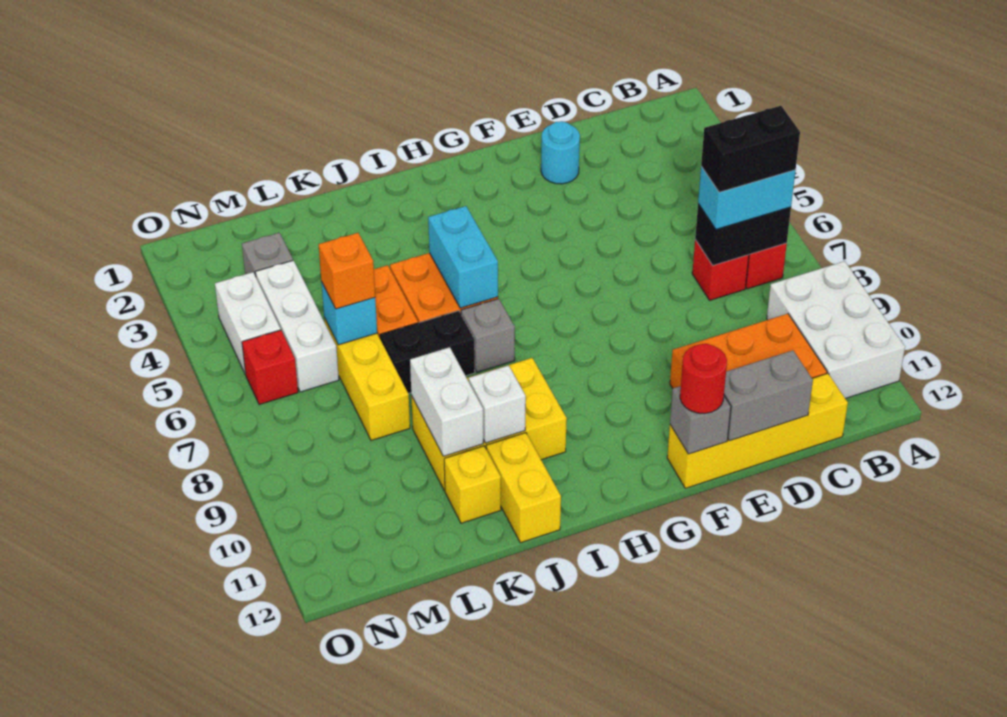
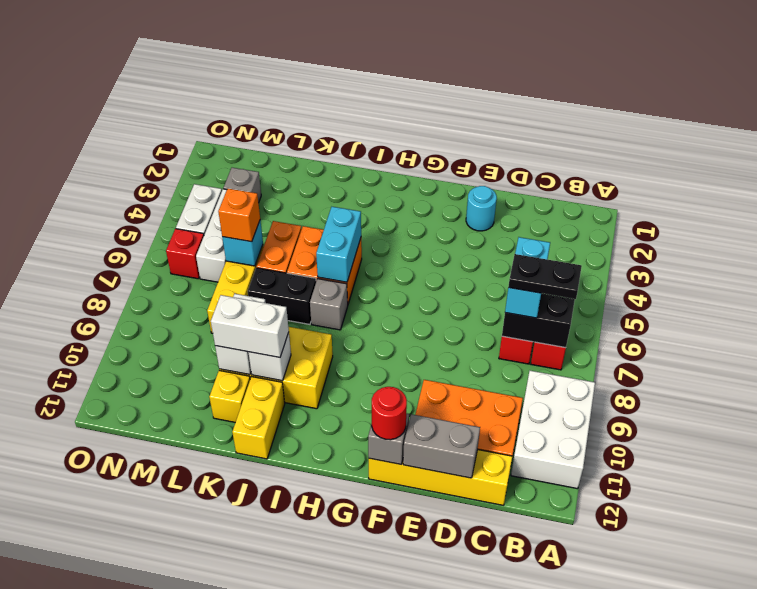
cyan 1x2 brick [698,166,796,229] -> cyan 1x2 brick turned to [505,237,550,318]
black 1x2 brick [701,106,800,192] -> black 1x2 plate [508,254,582,299]
none -> white 1x2 brick [211,295,289,357]

